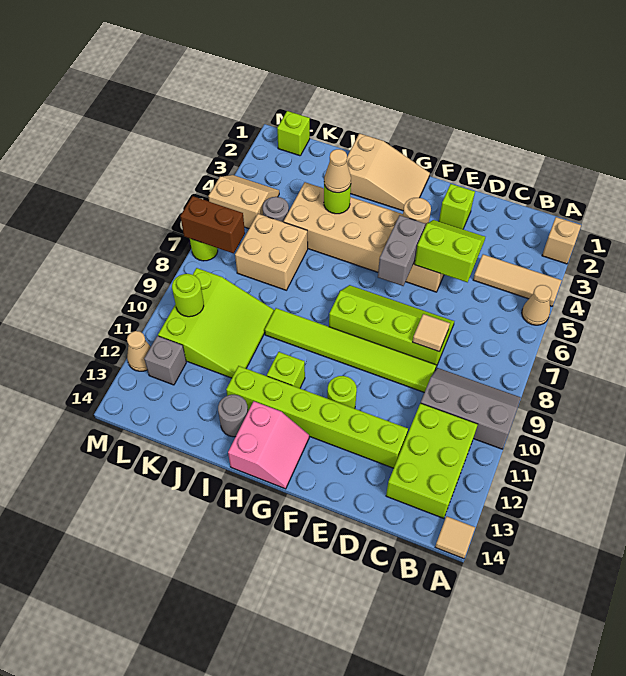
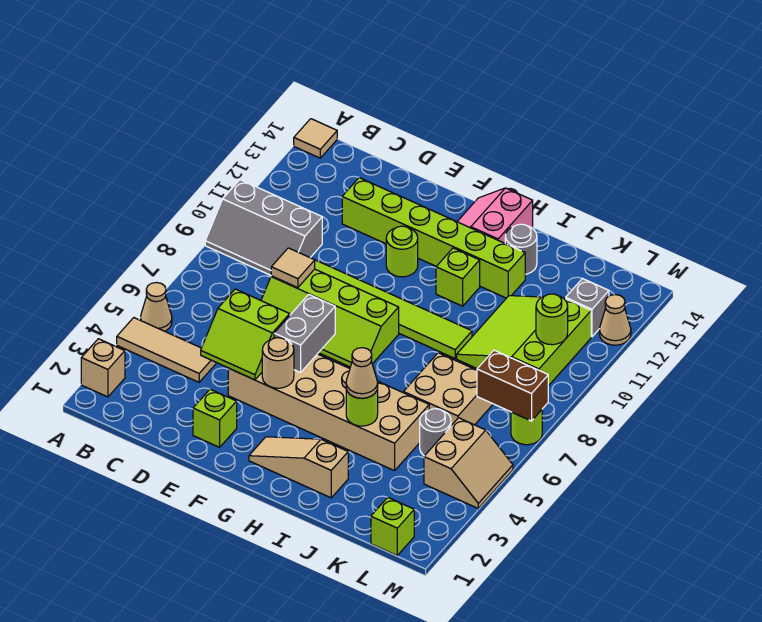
lime 2x3 brick [386,403,478,518] -> none
tan 2x3 slope [347,133,430,211] -> tan 1x3 slope [249,437,348,498]
tan 2x2 slope [208,175,279,229] -> tan 2x2 slope turned to [424,418,513,508]

